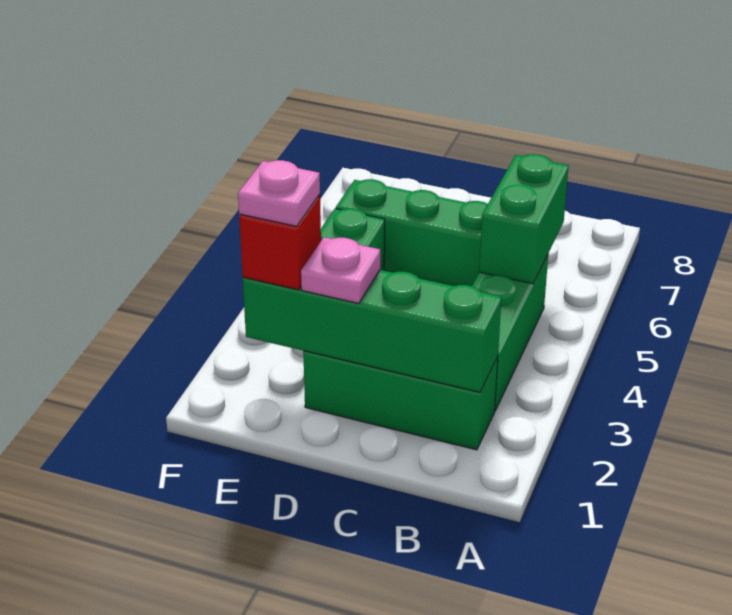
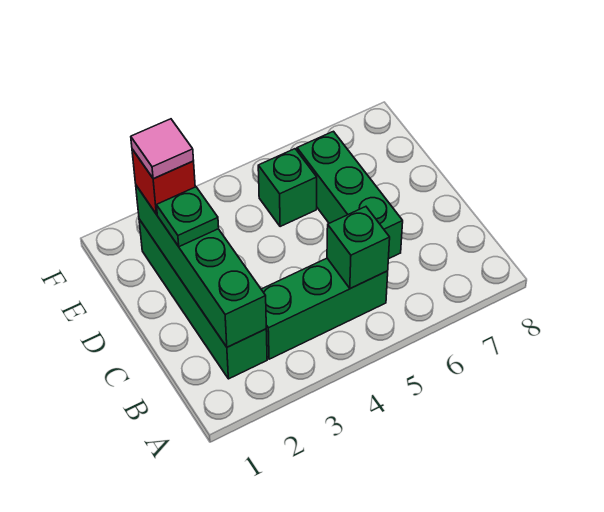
green 1x3 brick [303,351,498,450] -> green 1x4 brick [139,219,267,379]
green 1x2 brick [479,154,569,284] -> green 1x1 brick [327,207,390,289]
pink 1x1 plate [301,237,380,303] -> green 1x1 plate [157,187,219,247]
pink 1x1 plate [238,160,320,226] -> pink 1x1 tile [131,119,194,179]

